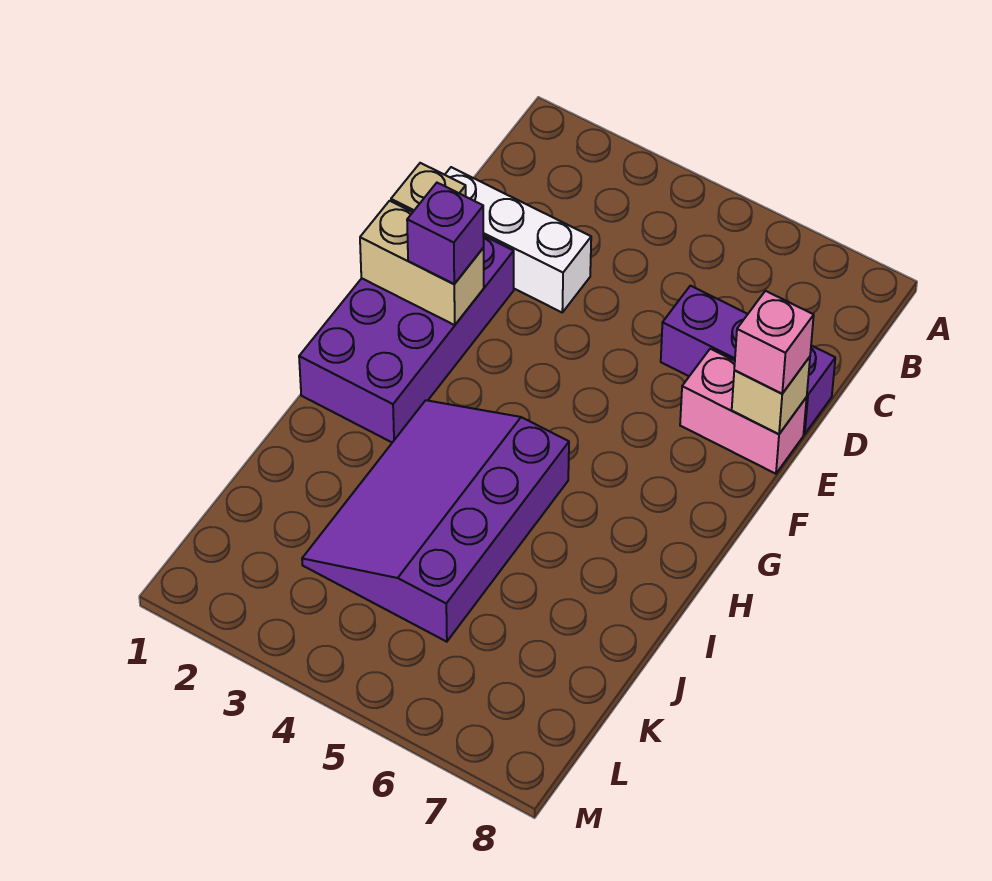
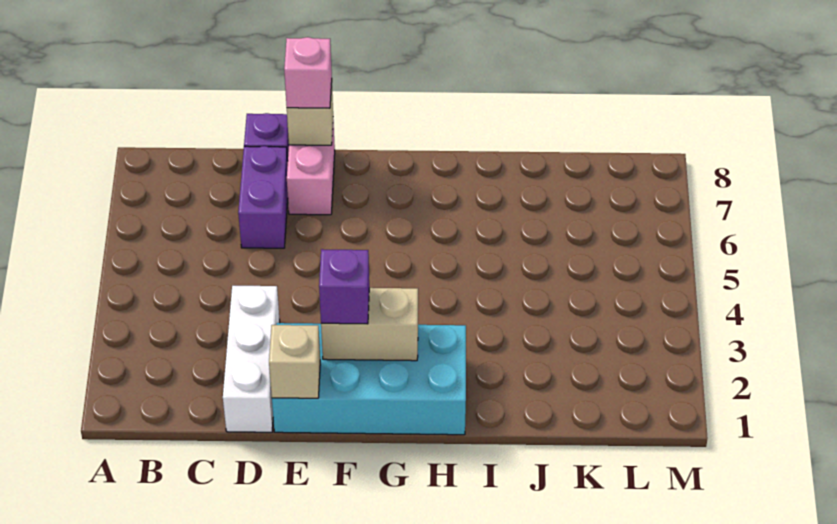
purple 2x4 brick [299,236,514,443] -> cyan 2x4 brick [272,323,466,435]
tan 1x2 brick [360,201,484,325] -> tan 1x2 brick turned to [321,288,418,361]
purple 3x4 slope [302,400,569,642] -> none

